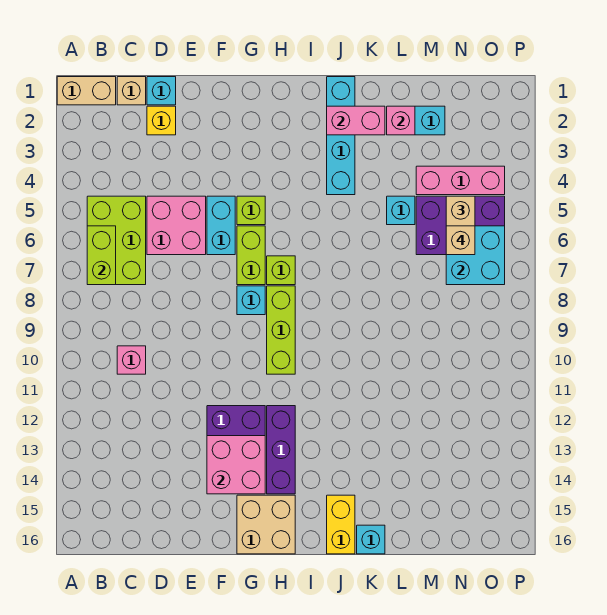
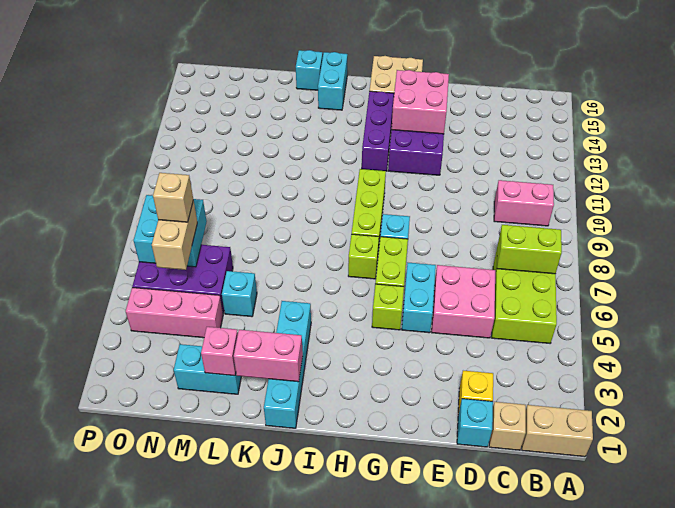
lime 1x2 brick [87,226,116,285] -> lime 1x2 brick turned to [497,225,562,274]
pink 1x1 brick [117,346,146,374] -> pink 1x2 brick [494,180,554,226]
yellow 1x2 brick [327,495,355,554] -> cyan 1x2 brick [318,52,347,110]

